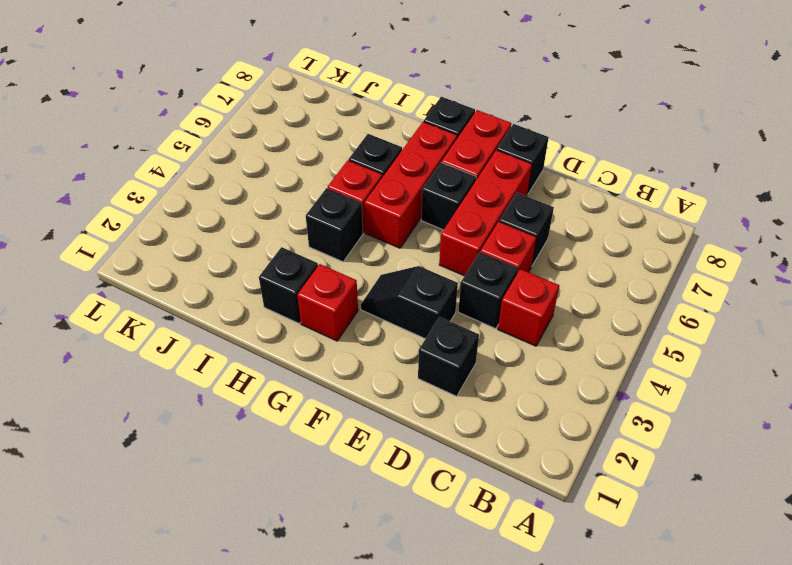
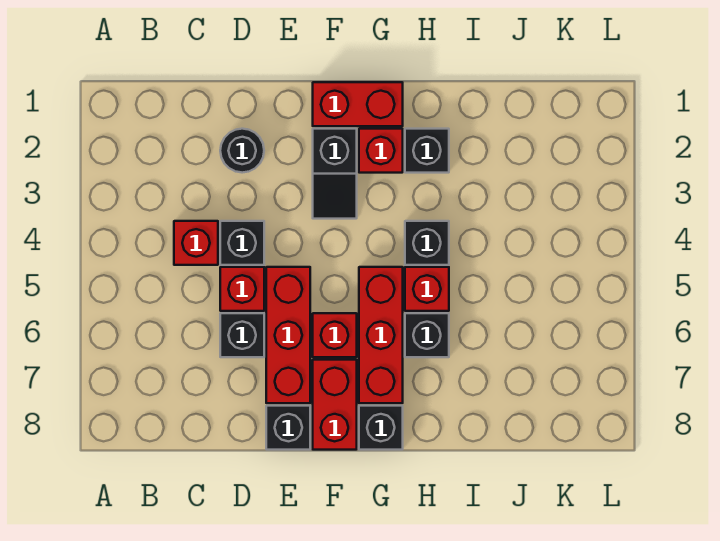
black 1x1 brick [418,317,479,396] -> black 1x1 round brick [220,129,264,173]
black 1x2 slope [361,266,458,339] -> black 1x2 slope turned to [313,129,357,219]
none -> red 1x2 brick [313,82,403,126]
black 1x1 brick [421,163,476,230] -> red 1x1 brick [313,313,357,357]

